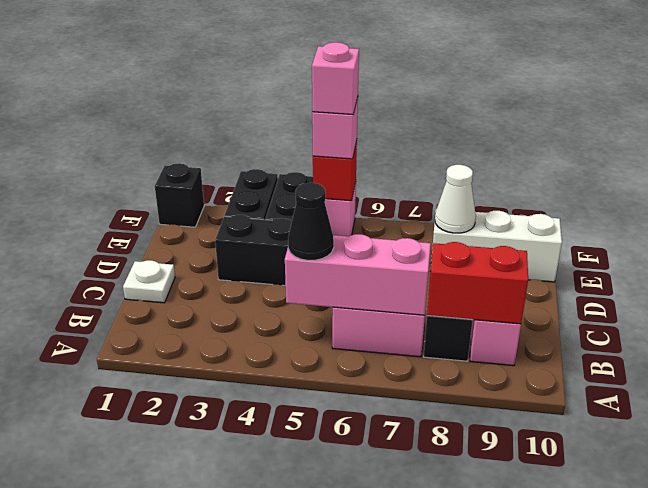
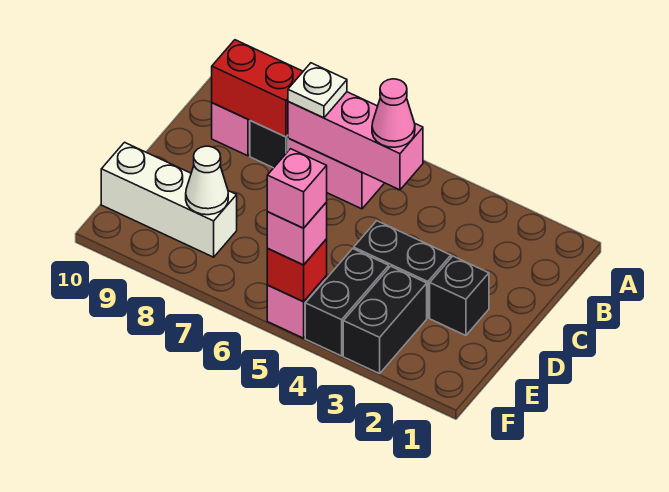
black 1x1 cone [288,183,334,260] -> pink 1x1 cone [372,79,415,147]
white 1x1 plate [123,260,175,303] -> white 1x1 plate moved to [288,63,347,118]
black 1x1 brick [155,163,204,227] -> black 1x1 brick moved to [430,256,489,336]

